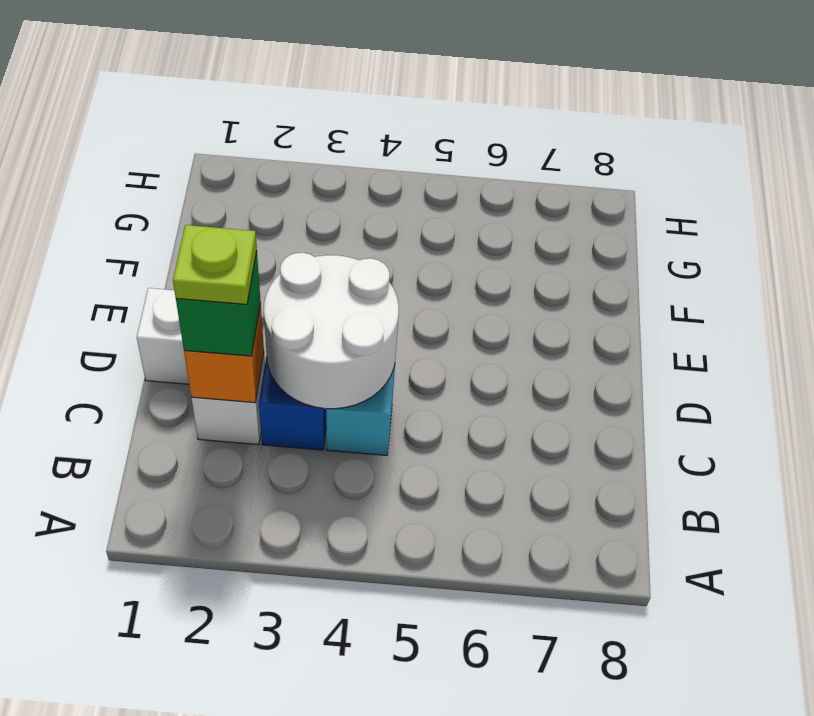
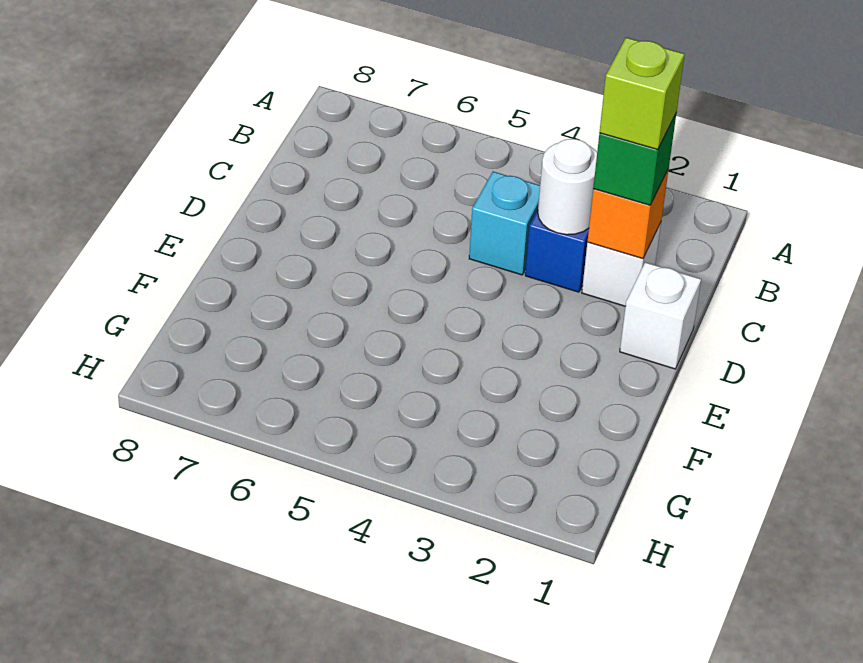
lime 1x1 plate [173,225,257,304] -> lime 1x1 brick [599,38,685,150]
white 2x2 round brick [264,253,399,409] -> white 1x1 round brick [538,139,597,235]

